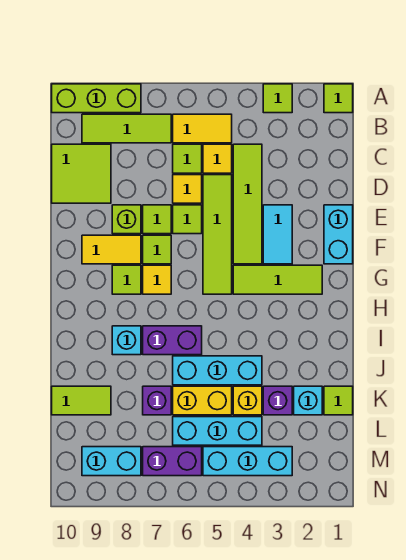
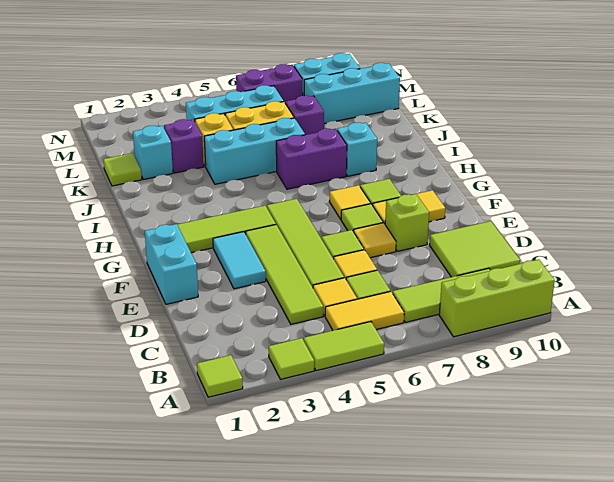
lime 1x1 tile [143,205,171,234] -> yellow 1x1 tile [354,223,396,258]
lime 1x2 tile [52,386,111,415] -> lime 1x2 tile moved to [304,322,384,371]
cyan 1x3 brick [203,447,292,476] -> cyan 1x3 brick moved to [304,63,400,124]

